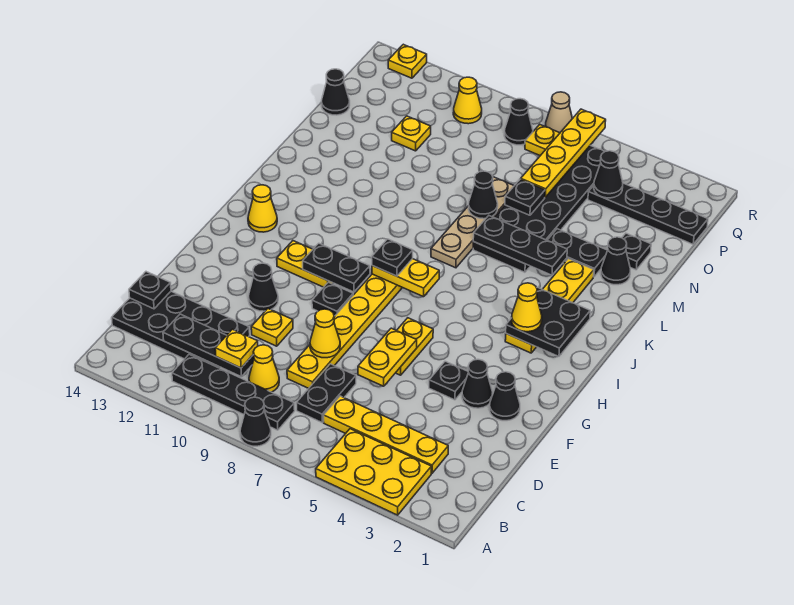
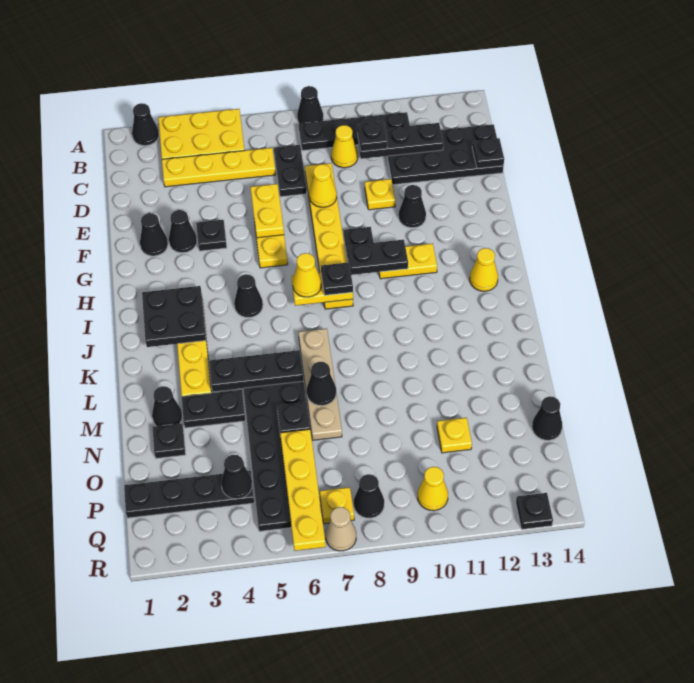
none -> black 1x1 cone [132,103,159,146]
yellow 1x1 plate [215,329,258,368] -> black 1x1 plate [357,121,388,151]
yellow 1x1 cone [512,283,542,332] -> yellow 1x1 cone moved to [293,253,321,297]
none -> black 1x1 cone [234,274,263,317]
yellow 1x1 plate [388,44,427,78] -> black 1x1 plate [516,493,553,529]

